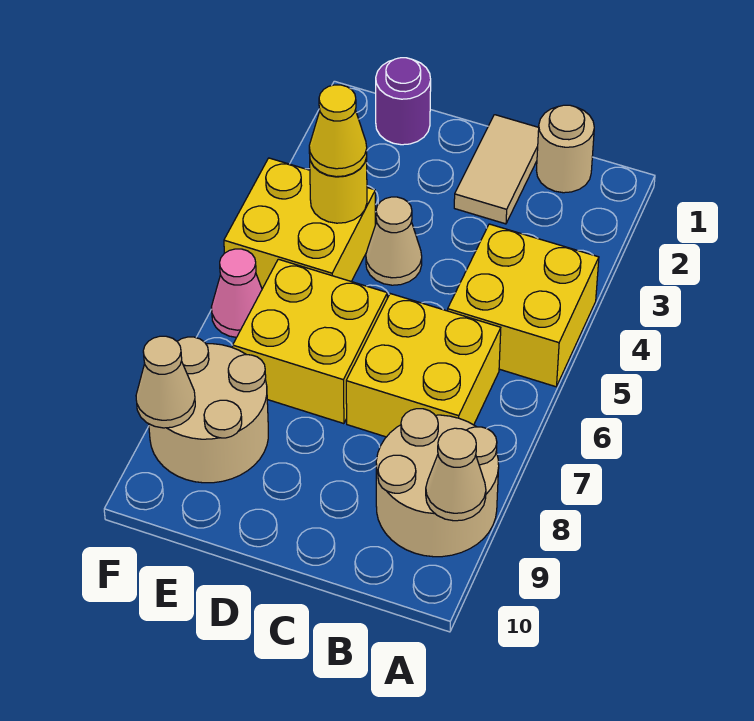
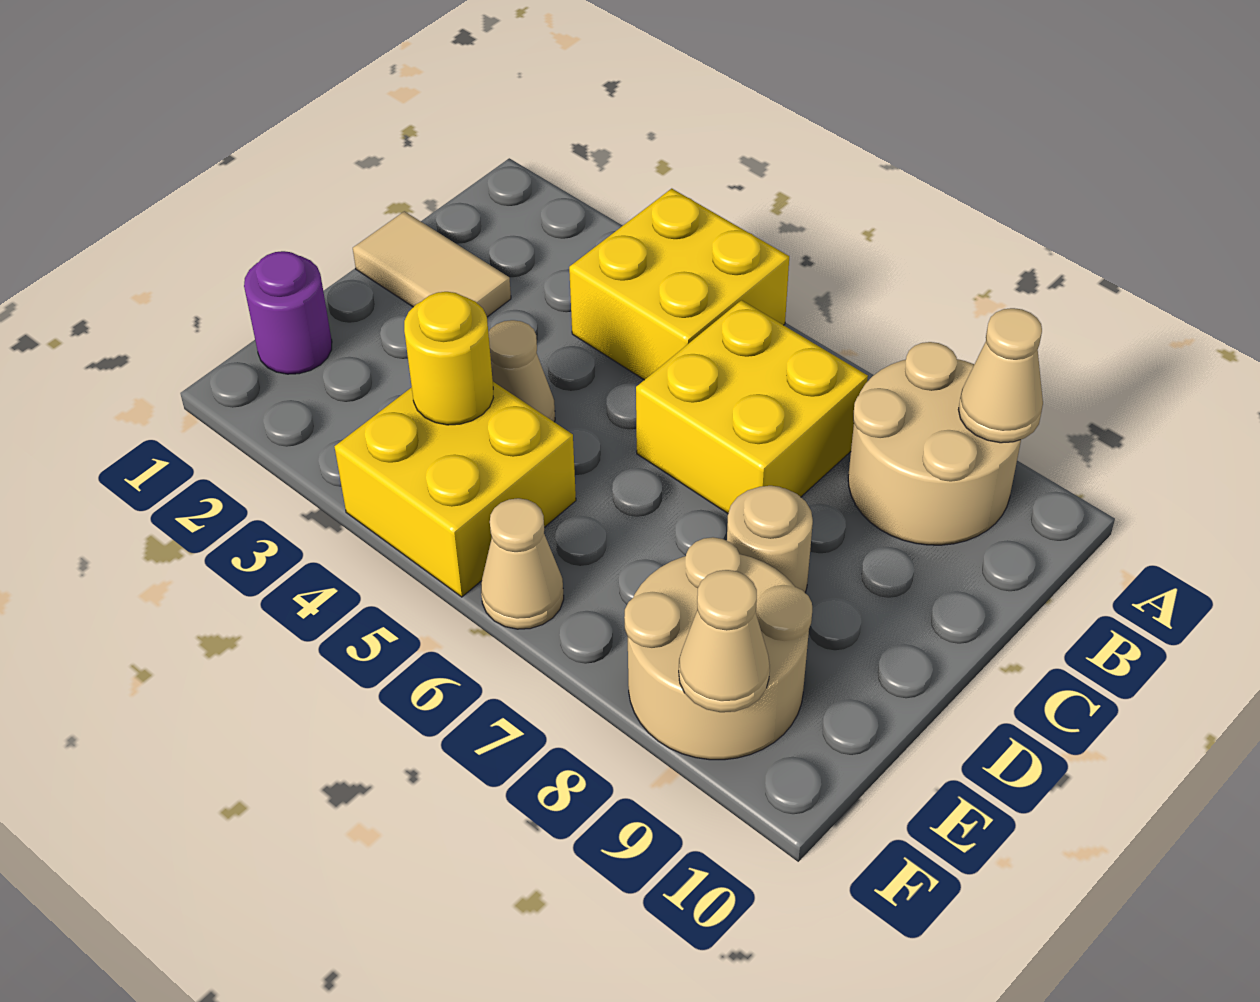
tan 1x1 round brick [537,105,594,193] -> tan 1x1 round brick moved to [727,486,813,593]
yellow 2x2 brick [233,259,387,424] -> none
yellow 1x1 cone [309,85,367,177] -> none
pink 1x1 cone [212,249,262,337] -> tan 1x1 cone [481,498,564,629]

